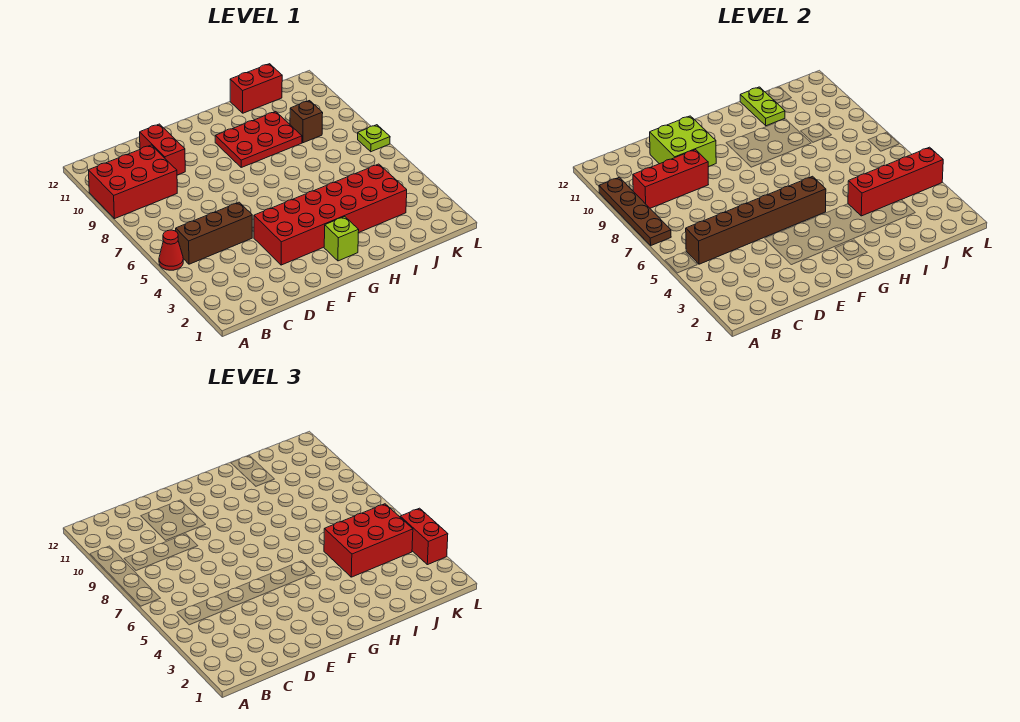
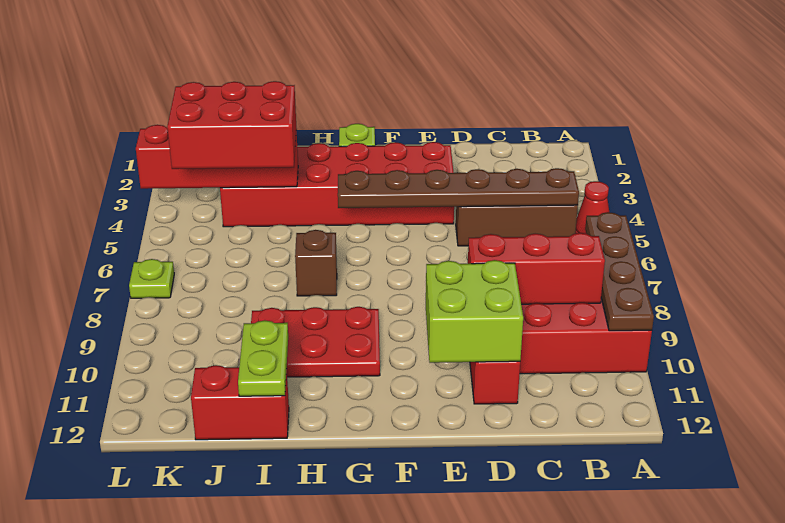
brown 1x6 brick [686,176,826,264] -> brown 1x6 plate [338,168,579,208]
brown 1x1 brick [290,101,323,143] -> brown 1x1 brick moved to [295,230,337,296]
red 1x2 brick [400,508,448,565] -> none

